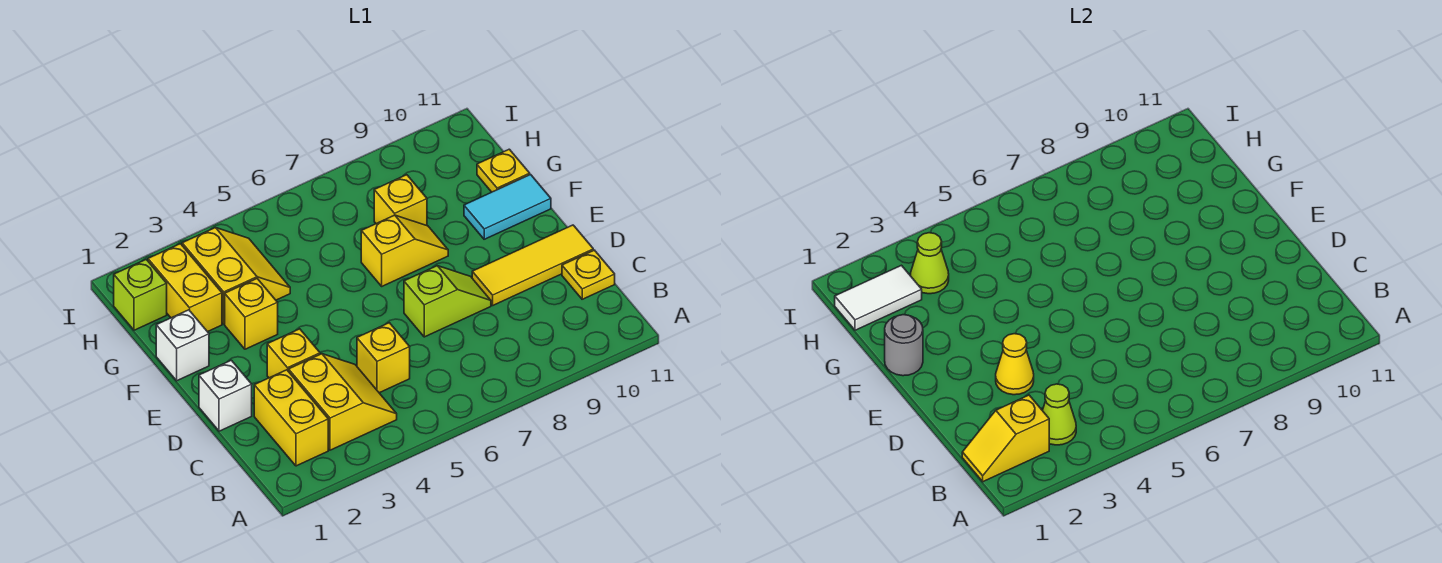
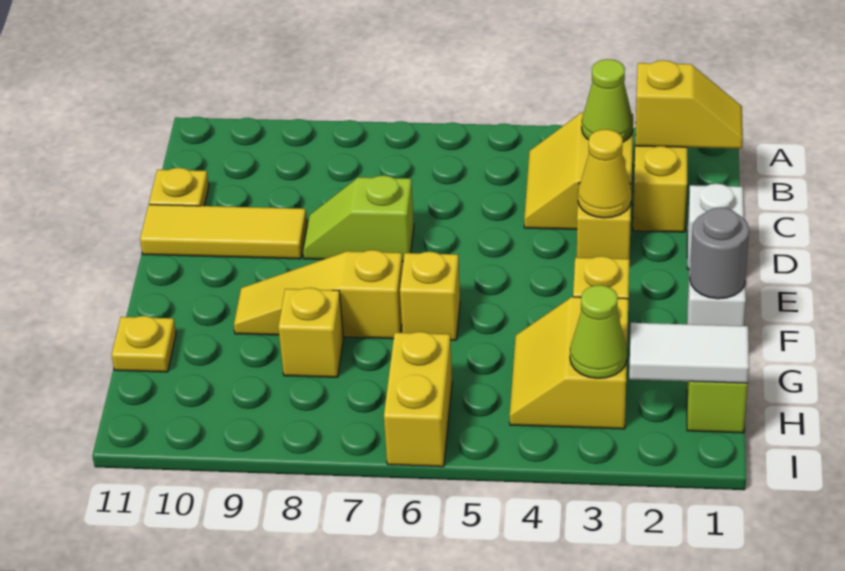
yellow 1x1 brick [357,323,410,393] -> yellow 1x1 brick moved to [400,252,460,340]
yellow 1x2 slope [361,215,448,286] -> yellow 1x3 slope [234,250,403,339]
cyan 1x2 tile [464,175,551,239] -> none
yellow 1x2 brick [148,244,222,332] -> yellow 1x2 brick moved to [384,332,452,467]

